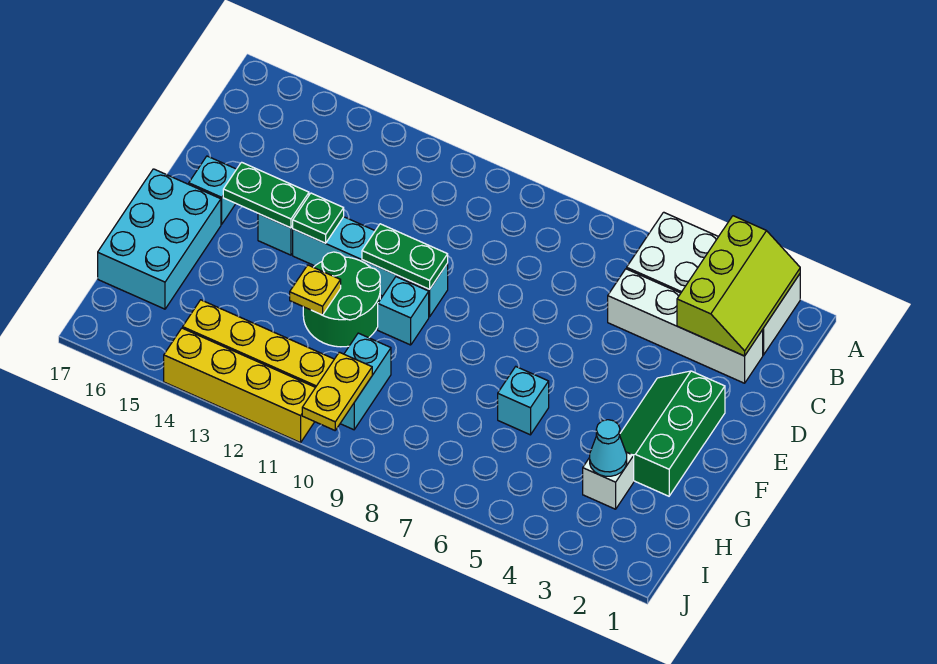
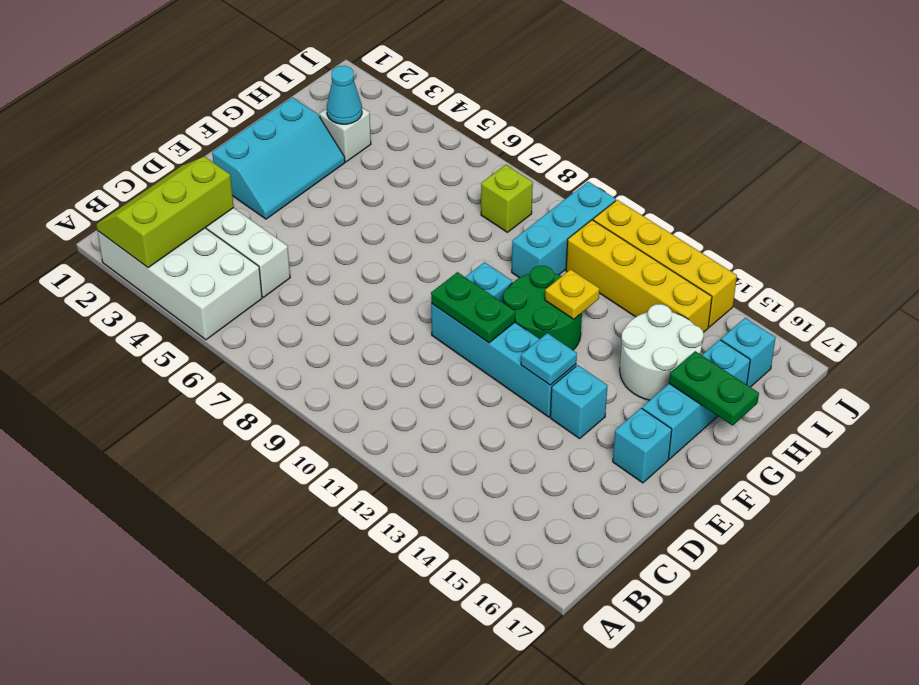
green 2x3 slope [620,371,725,496] -> cyan 2x3 slope [212,97,345,219]
green 1x1 plate [293,193,344,243] -> cyan 1x1 plate [521,333,577,385]
green 1x2 plate [223,162,309,228] -> green 1x2 plate moved to [669,351,759,426]
cyan 2x3 brick [98,169,221,309] -> cyan 1x3 brick [642,340,750,459]
cyan 1x1 brick [498,367,549,435] -> cyan 1x1 brick moved to [721,318,776,387]
none -> white 2x2 round brick [620,304,704,400]
cyan 1x2 brick [340,333,391,430] -> cyan 1x3 brick [512,182,616,278]
none -> lime 1x1 brick [481,165,533,232]
yellow 1x2 plate [302,352,372,430] -> none

